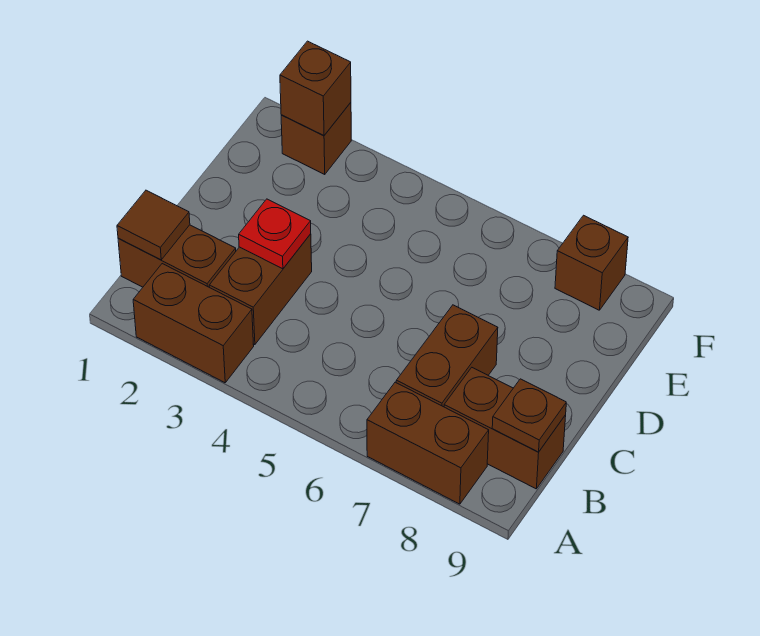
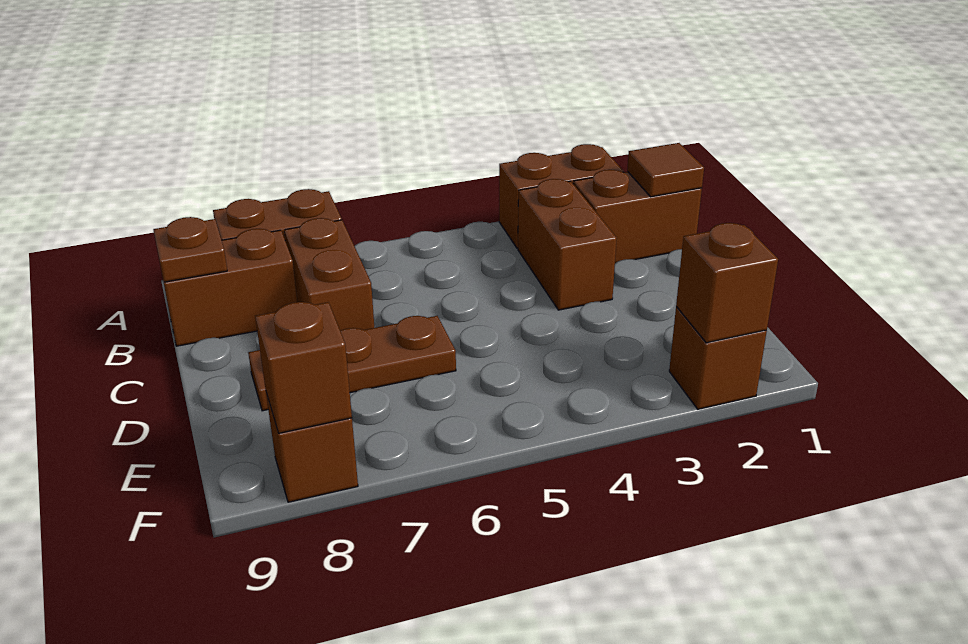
red 1x1 plate [239,199,311,269] -> none
none -> brown 1x3 plate [248,316,456,411]
none -> brown 1x1 brick [255,302,352,433]

